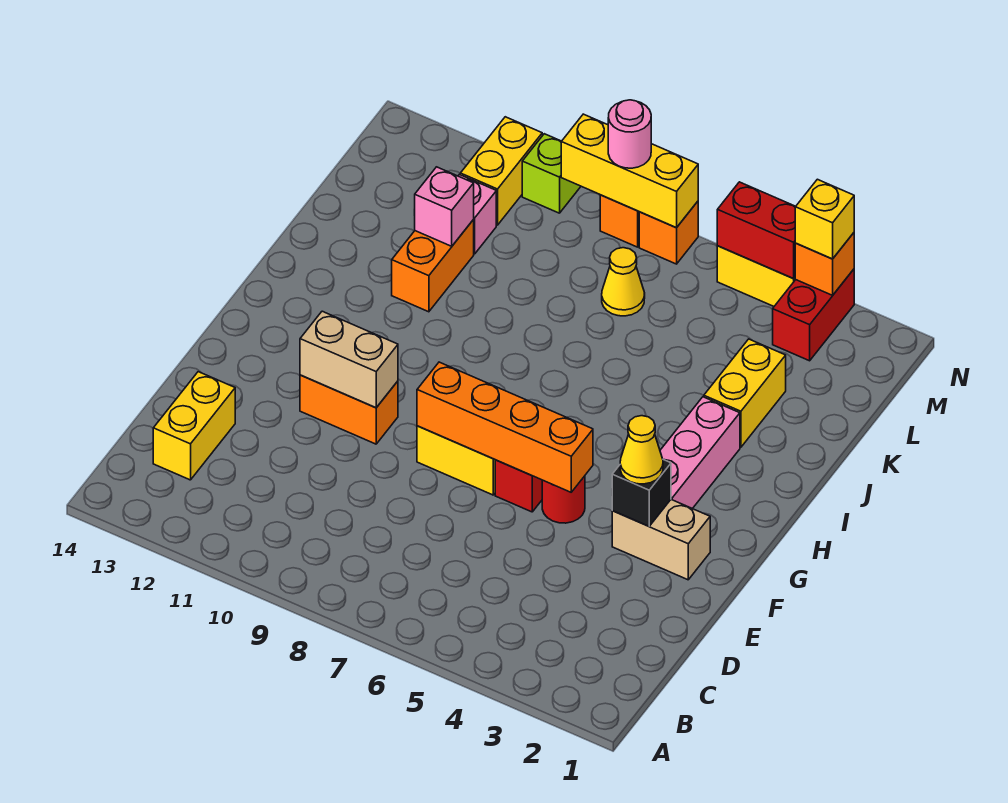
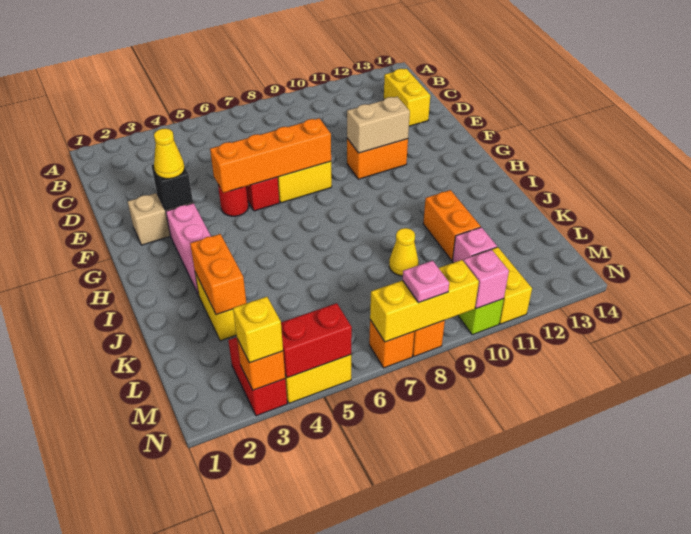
none -> orange 1x2 brick [190,234,246,315]
pink 1x1 brick [414,167,474,246] -> pink 1x1 brick moved to [463,250,509,308]
yellow 1x1 cone [602,248,645,316] -> yellow 1x1 cone moved to [389,228,418,276]
pink 1x1 round brick [608,100,651,168] -> pink 1x1 plate [403,261,449,303]

